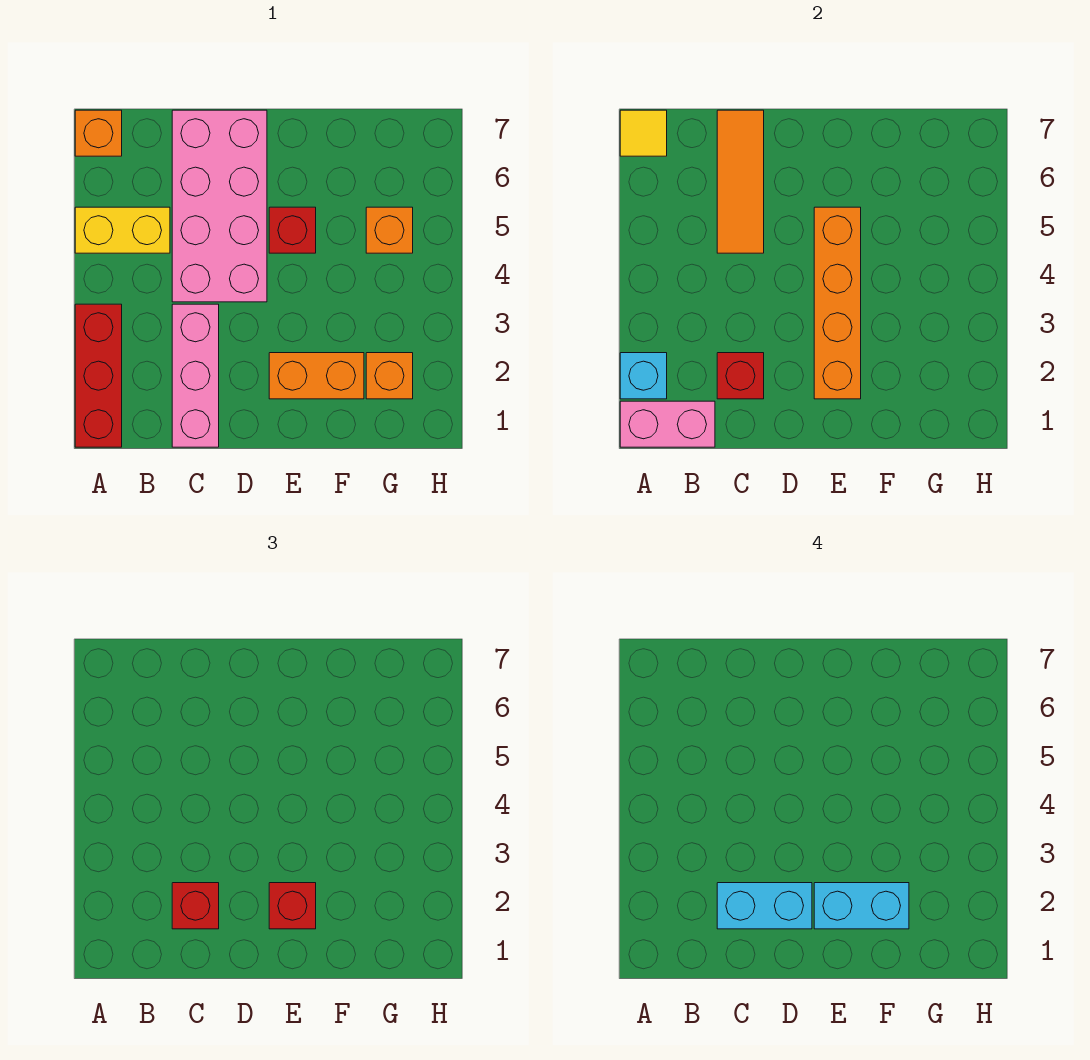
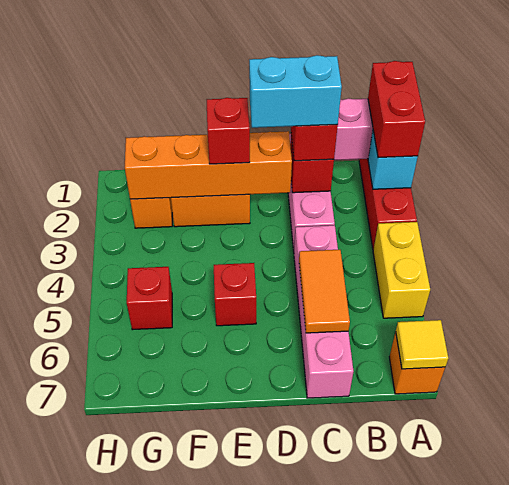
none -> red 1x2 brick [368,61,425,158]
yellow 1x2 brick [75,207,170,253] -> yellow 1x2 brick turned to [373,222,430,318]
pink 2x4 brick [172,110,267,302] -> pink 1x4 brick [294,225,354,398]
orange 1x3 tile [717,110,764,253] -> orange 1x2 tile [299,250,350,333]
orange 1x4 brick [814,207,861,399] -> orange 1x4 brick turned to [125,131,292,199]
cyan 1x2 brick [814,883,909,929] -> none
orange 1x1 brick [366,207,413,253] -> red 1x1 brick [127,267,172,330]

